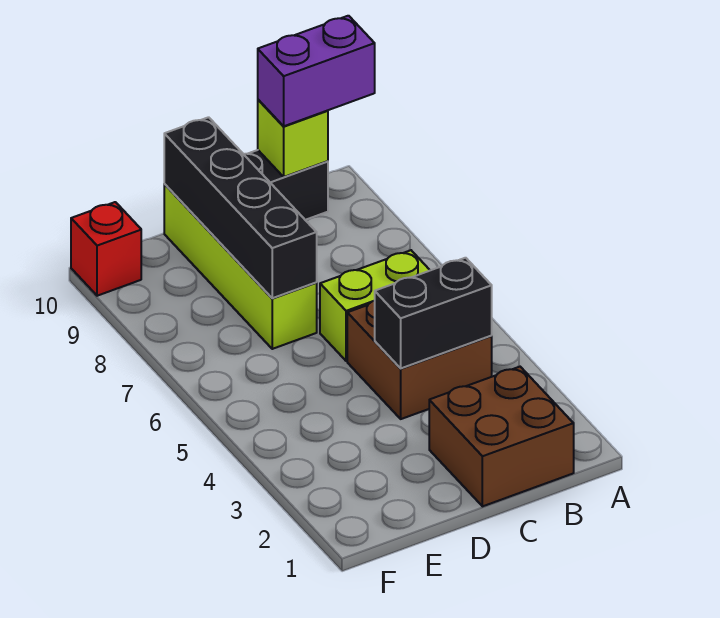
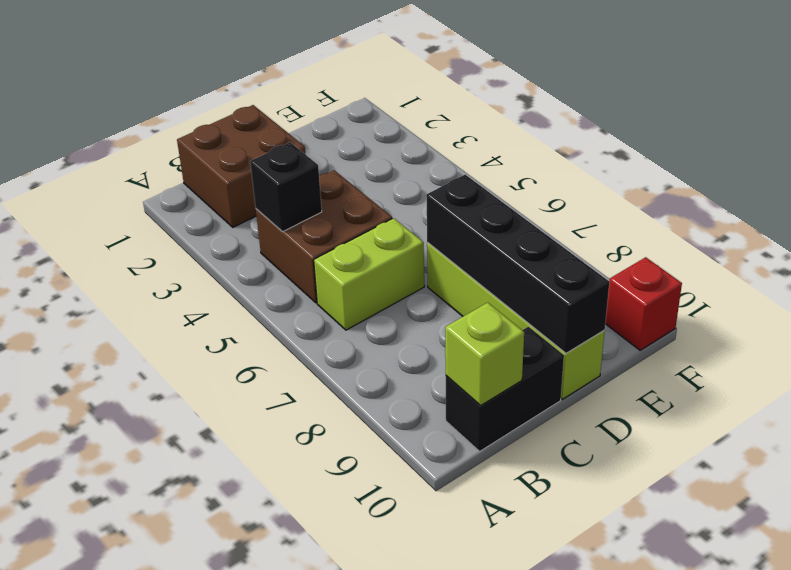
purple 1x2 brick [258,16,375,126] -> none
black 1x2 brick [375,258,492,368] -> black 1x1 brick [250,142,322,231]

